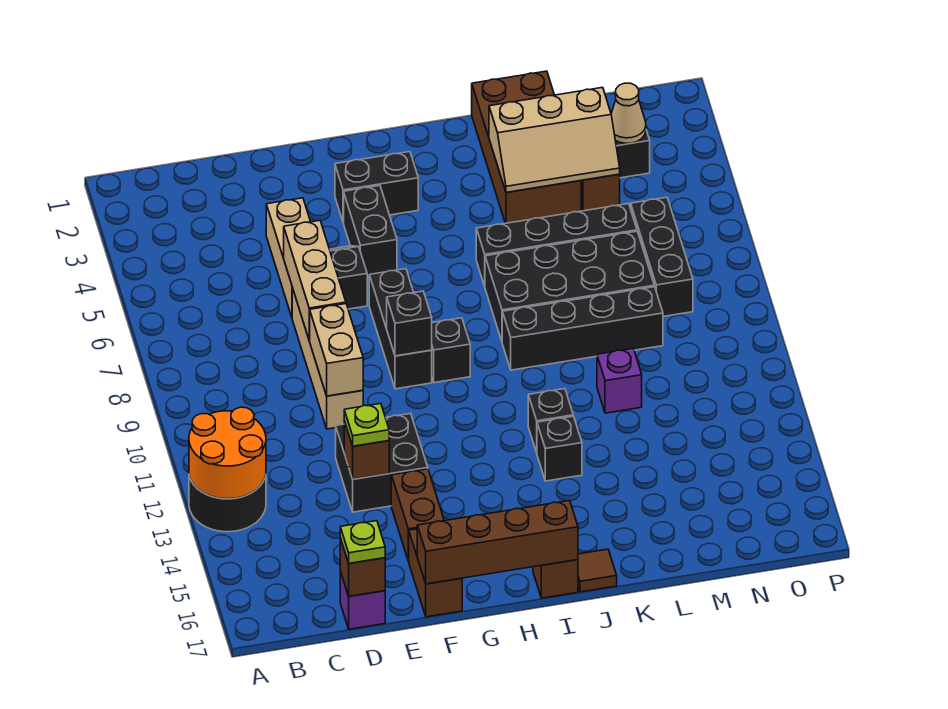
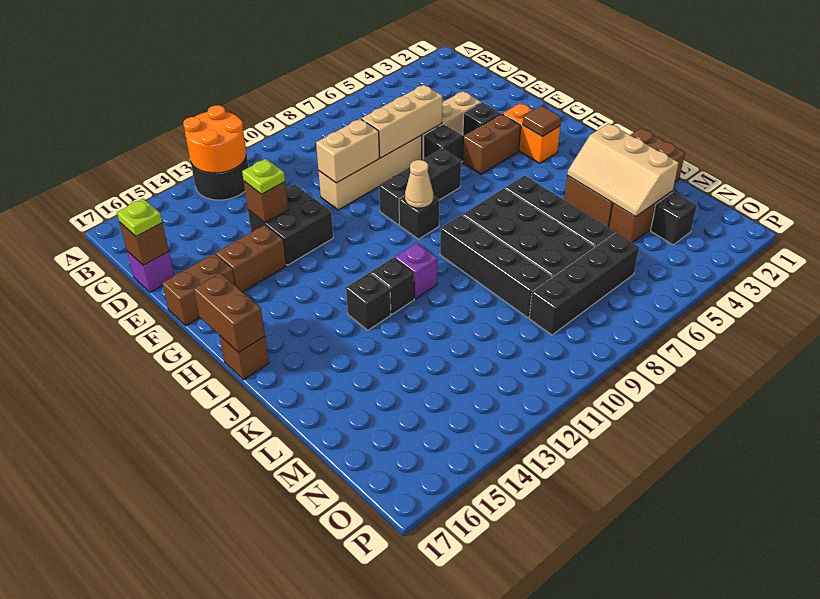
brown 1x4 brick [417,500,578,584] -> brown 1x2 brick [194,273,265,353]
black 1x2 brick [335,152,418,223] -> orange 1x2 brick [503,103,560,163]
black 1x2 brick [344,186,397,277] -> brown 1x2 brick [462,114,521,174]
black 1x1 brick [387,291,432,356] -> black 1x1 brick moved to [463,103,501,136]
brown 1x1 tile [578,549,617,592] -> brown 1x1 tile moved to [523,106,561,137]
purple 1x1 brick [597,349,642,413] -> purple 1x1 brick moved to [395,243,438,299]
tan 1x1 cone [611,83,646,143] -> tan 1x1 cone moved to [405,160,433,208]
black 1x3 brick [631,197,693,317] -> black 1x4 brick [529,233,639,335]

